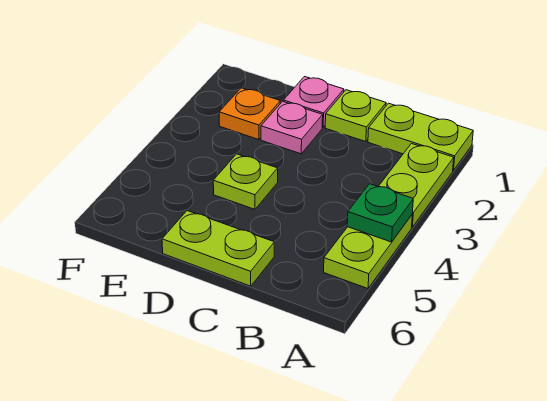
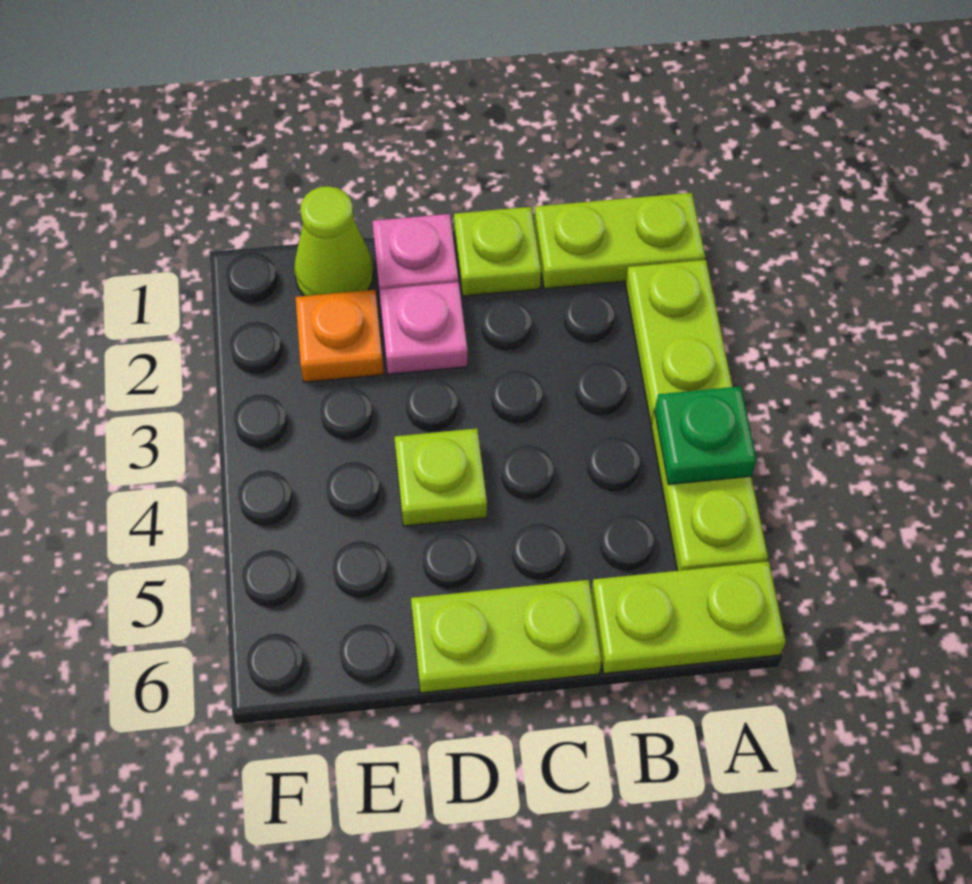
none -> lime 1x2 plate [591,561,786,674]
none -> lime 1x1 cone [294,186,373,296]

